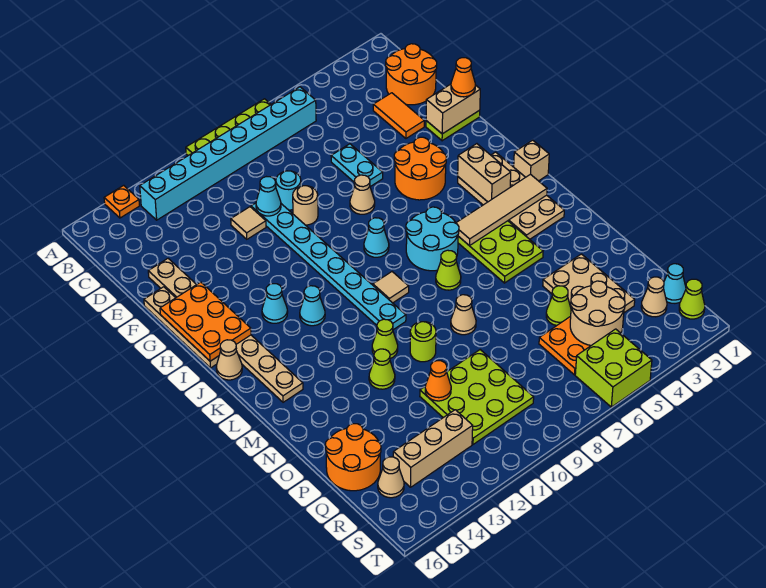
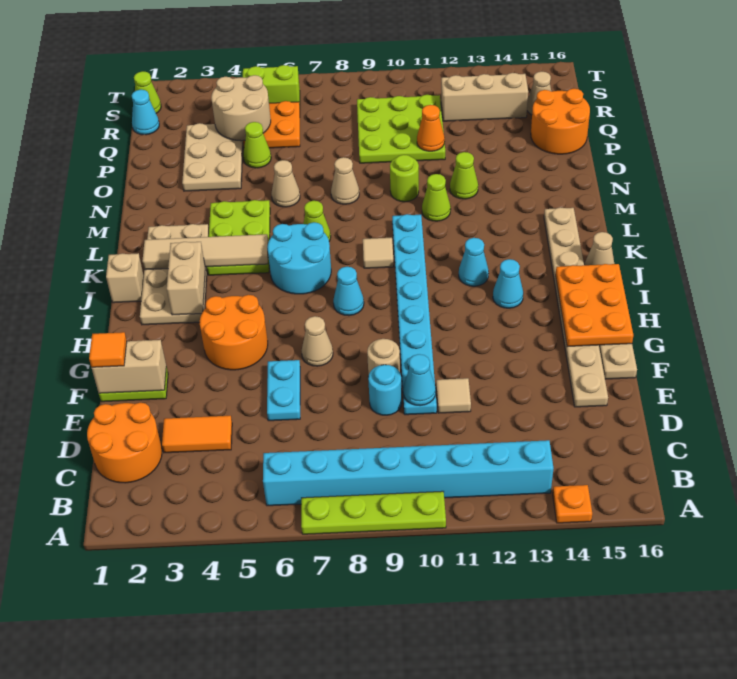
orange 1x2 tile [373,93,424,138] -> orange 1x2 tile turned to [162,416,232,453]
orange 1x1 cone [451,58,475,97] -> orange 1x1 tile [89,332,127,367]
tan 1x1 cone [641,277,667,317] -> tan 1x1 cone moved to [271,160,300,207]
lime 2x2 brick [575,329,652,407] -> lime 1x2 brick [243,65,300,105]

